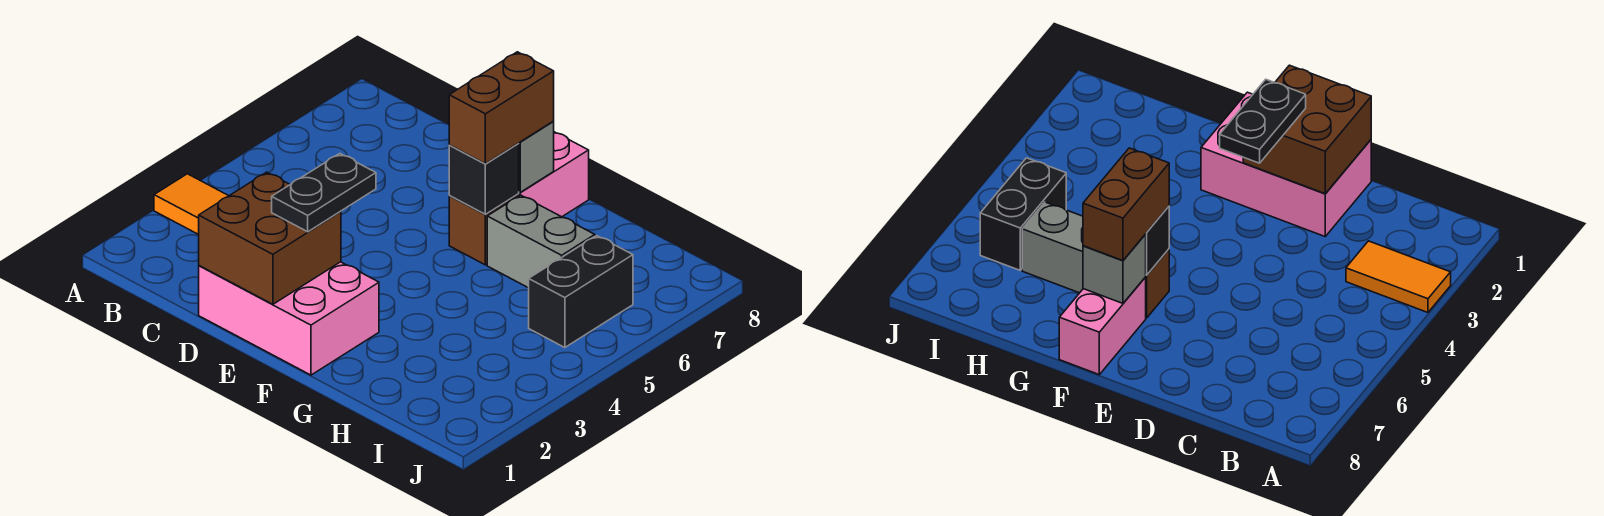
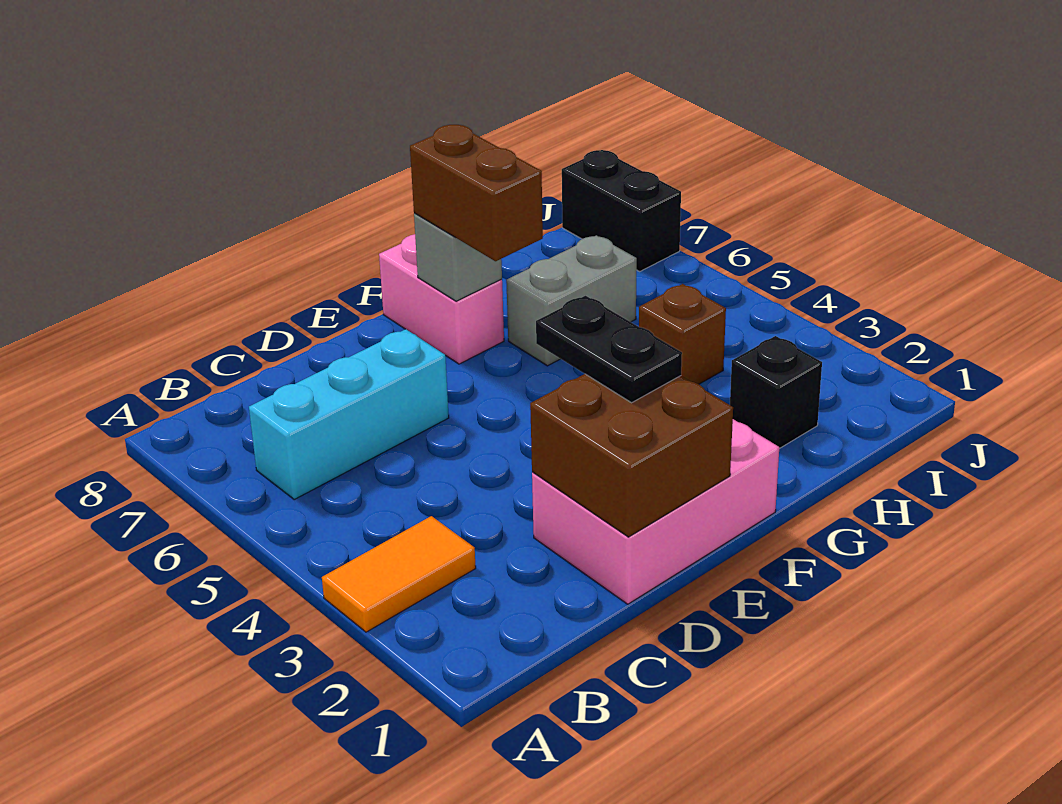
none -> cyan 1x3 brick [249,329,449,499]
brown 1x1 brick [449,194,519,265] -> brown 1x1 brick moved to [639,284,726,384]
black 1x1 brick [449,144,519,214] -> black 1x1 brick moved to [730,336,822,449]
black 1x2 brick [529,236,633,348] -> black 1x2 brick moved to [562,150,681,271]

